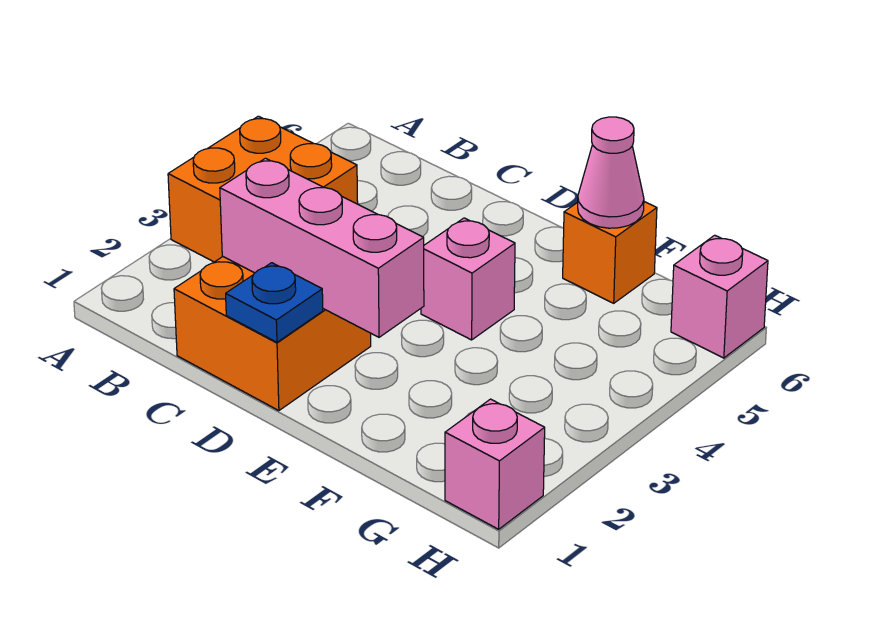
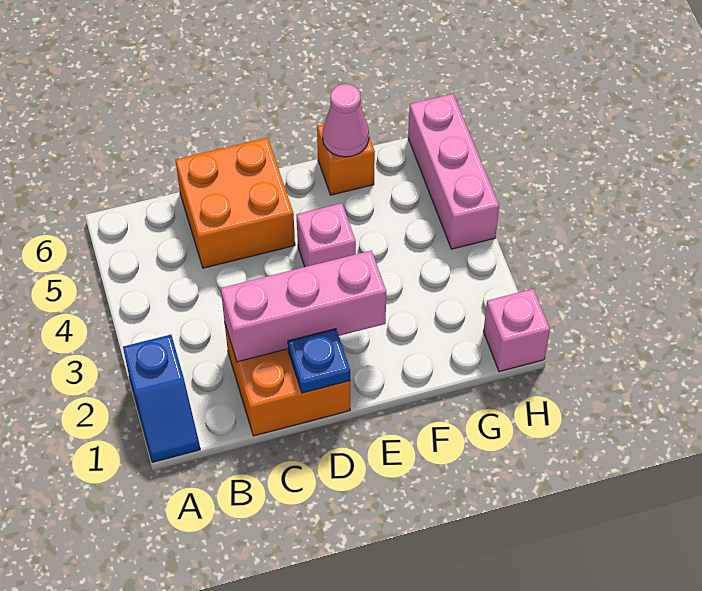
none -> blue 1x2 slope [123,335,200,462]
orange 2x2 brick [168,116,358,262] -> orange 2x2 brick moved to [176,138,295,268]
pink 1x1 brick [671,235,768,358] -> pink 1x3 brick [408,94,499,249]

